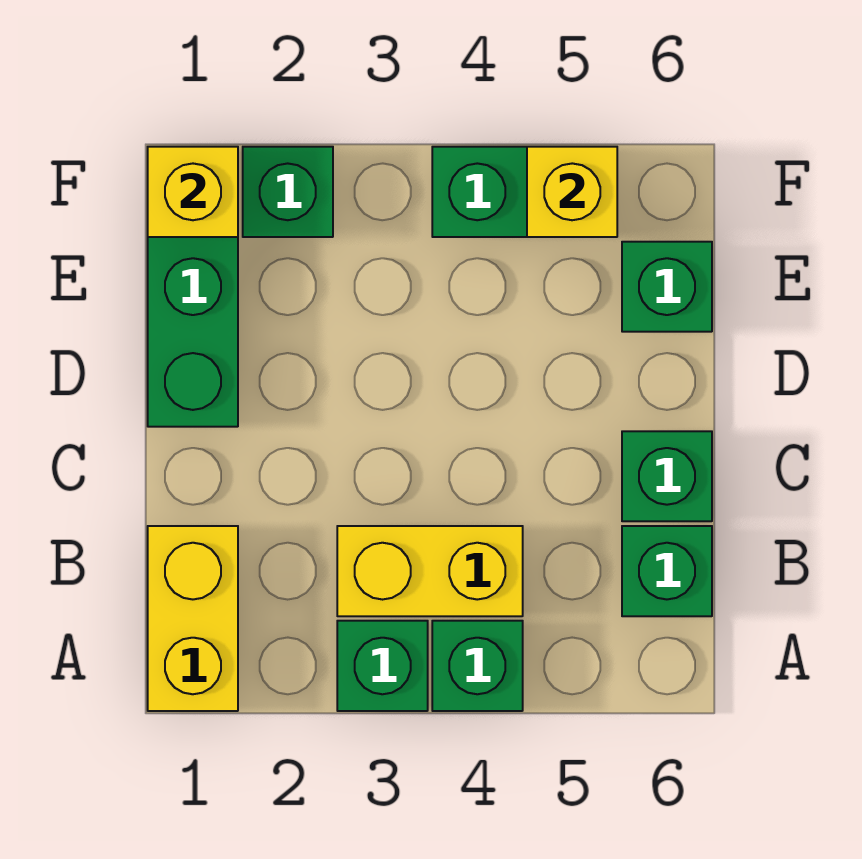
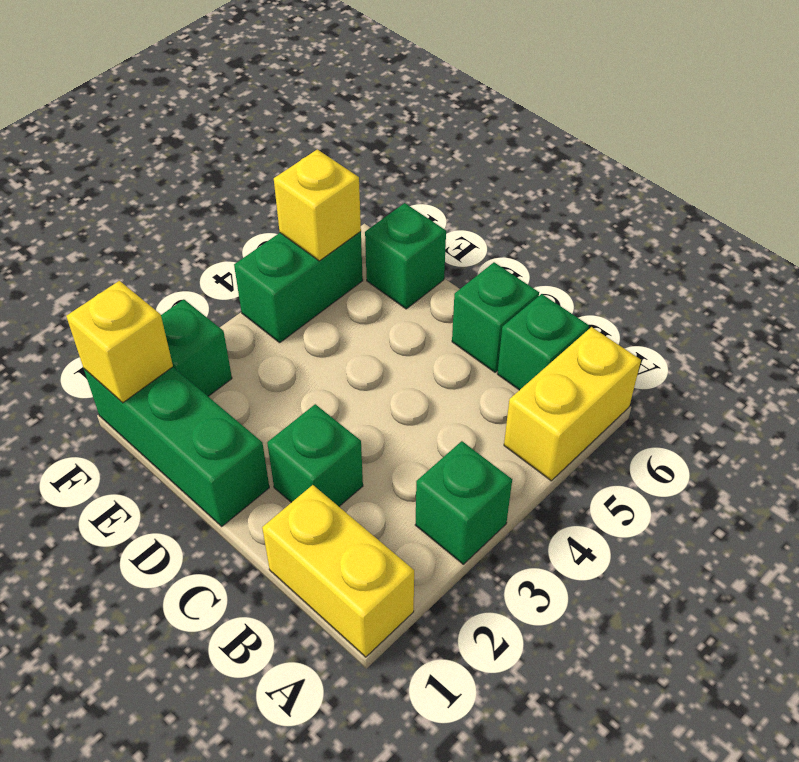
green 1x1 brick [432,621,523,711] -> green 1x1 brick moved to [267,404,363,506]
yellow 1x2 brick [337,526,523,616] -> yellow 1x2 brick moved to [504,327,641,481]

